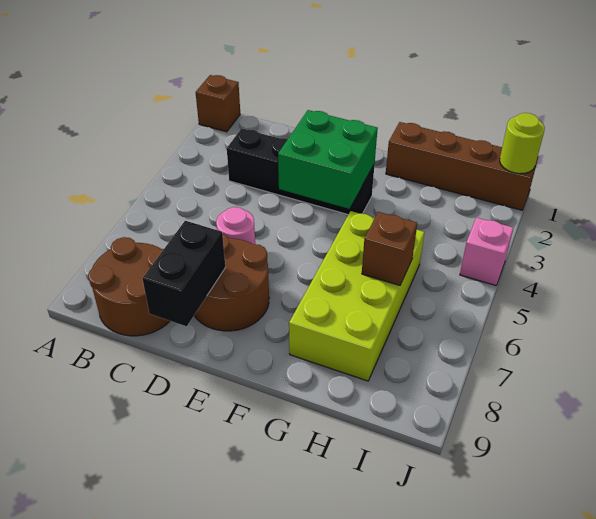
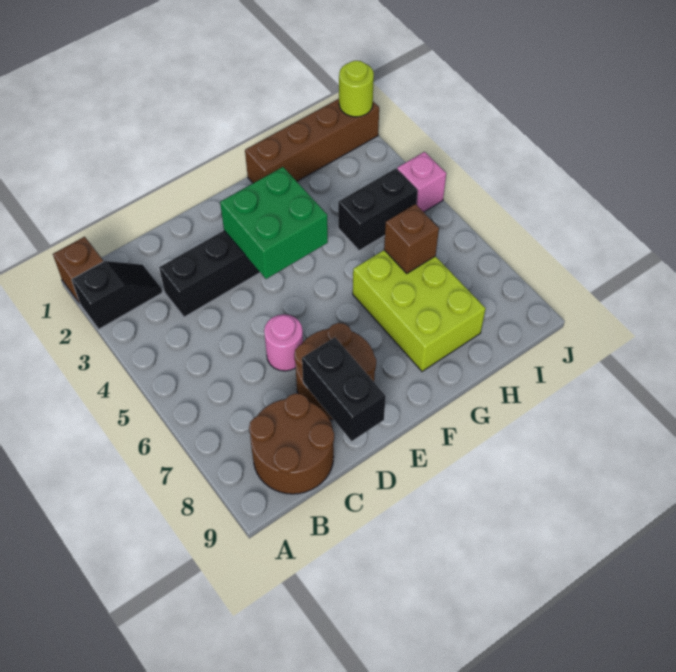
none -> black 1x2 slope [72,261,162,329]
lime 2x4 brick [289,211,424,381] -> lime 2x3 brick [353,250,486,371]
none -> black 1x2 brick [338,168,418,251]

